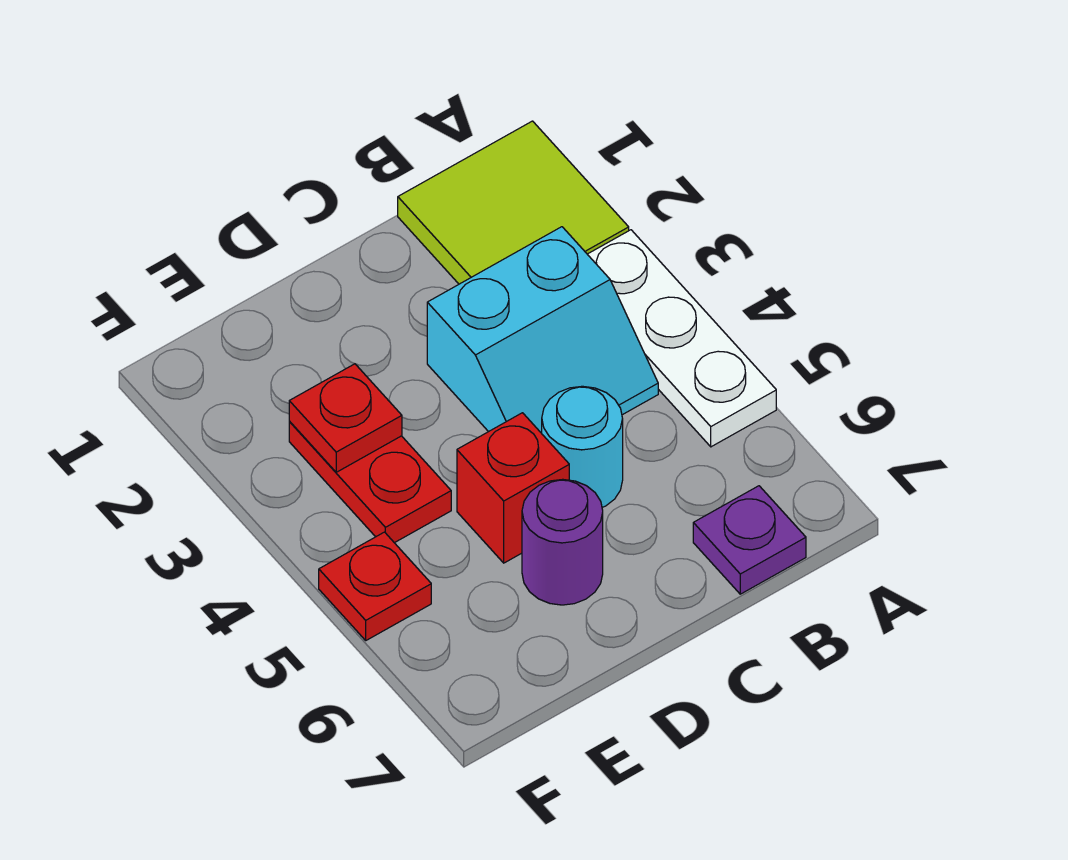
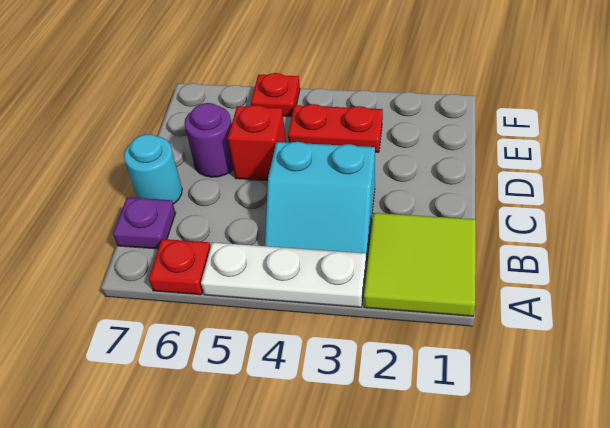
cyan 2x2 slope [427,227,658,433] -> cyan 2x2 slope turned to [265,142,375,263]
cyan 1x1 round brick [542,386,623,507] -> cyan 1x1 round brick moved to [124,134,182,204]
red 1x1 plate [289,364,402,472] -> red 1x1 plate moved to [149,239,211,295]

